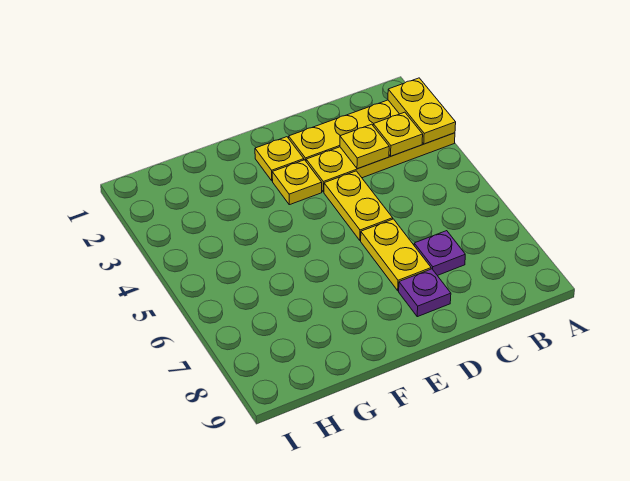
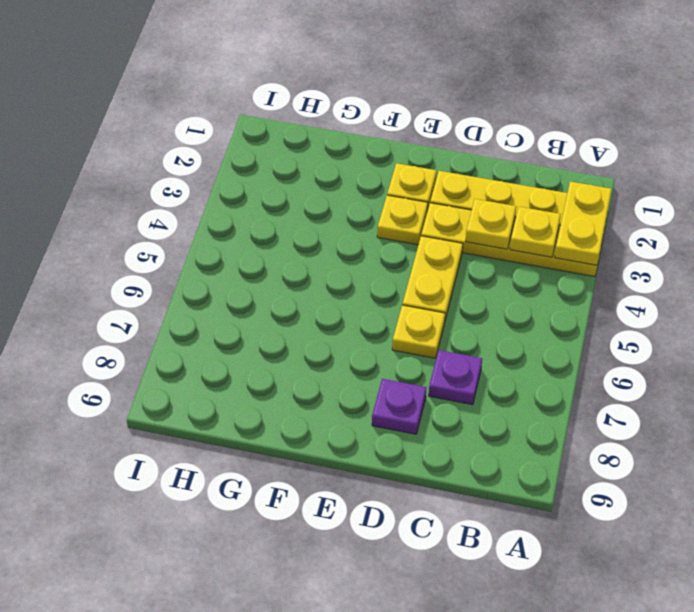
yellow 1x2 plate [361,219,431,291] -> yellow 1x1 plate [392,305,445,358]

